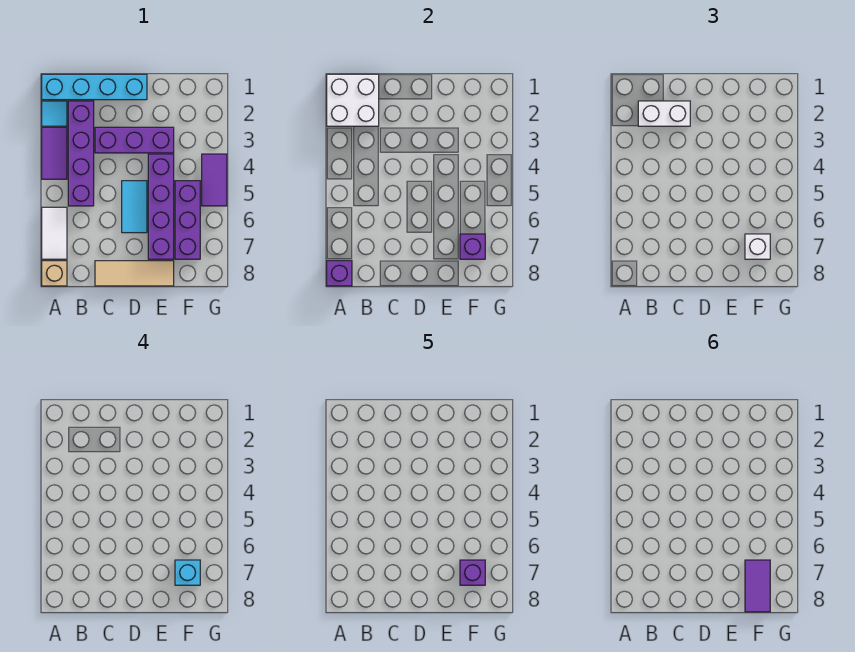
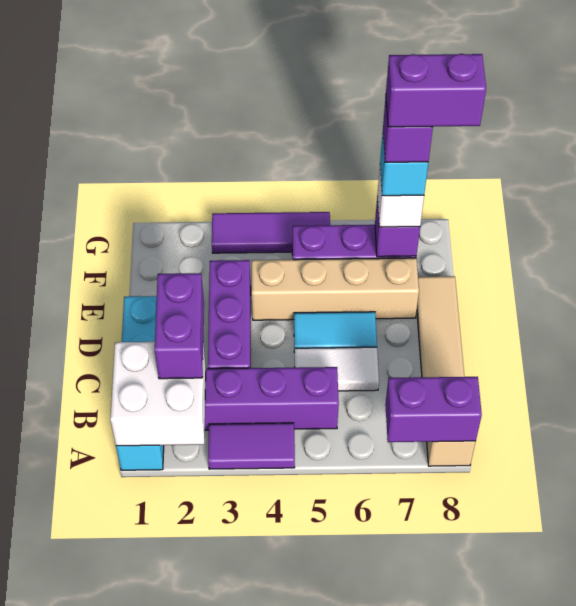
cyan 1x1 tile [42,101,67,126] -> none
white 1x2 tile [42,207,67,259] -> white 1x2 tile moved to [295,347,379,391]
purple 1x1 brick [327,261,352,286] -> purple 1x2 brick [385,377,482,442]
white 1x2 brick [638,101,690,126] -> purple 1x2 brick [155,273,204,379]
purple 1x4 brick [148,154,174,259] -> tan 1x4 brick [252,258,419,320]
purple 1x2 tile [745,560,770,612] -> purple 1x2 brick [386,54,486,127]
purple 1x2 tile [202,154,227,206] -> purple 1x3 tile [212,212,330,253]

